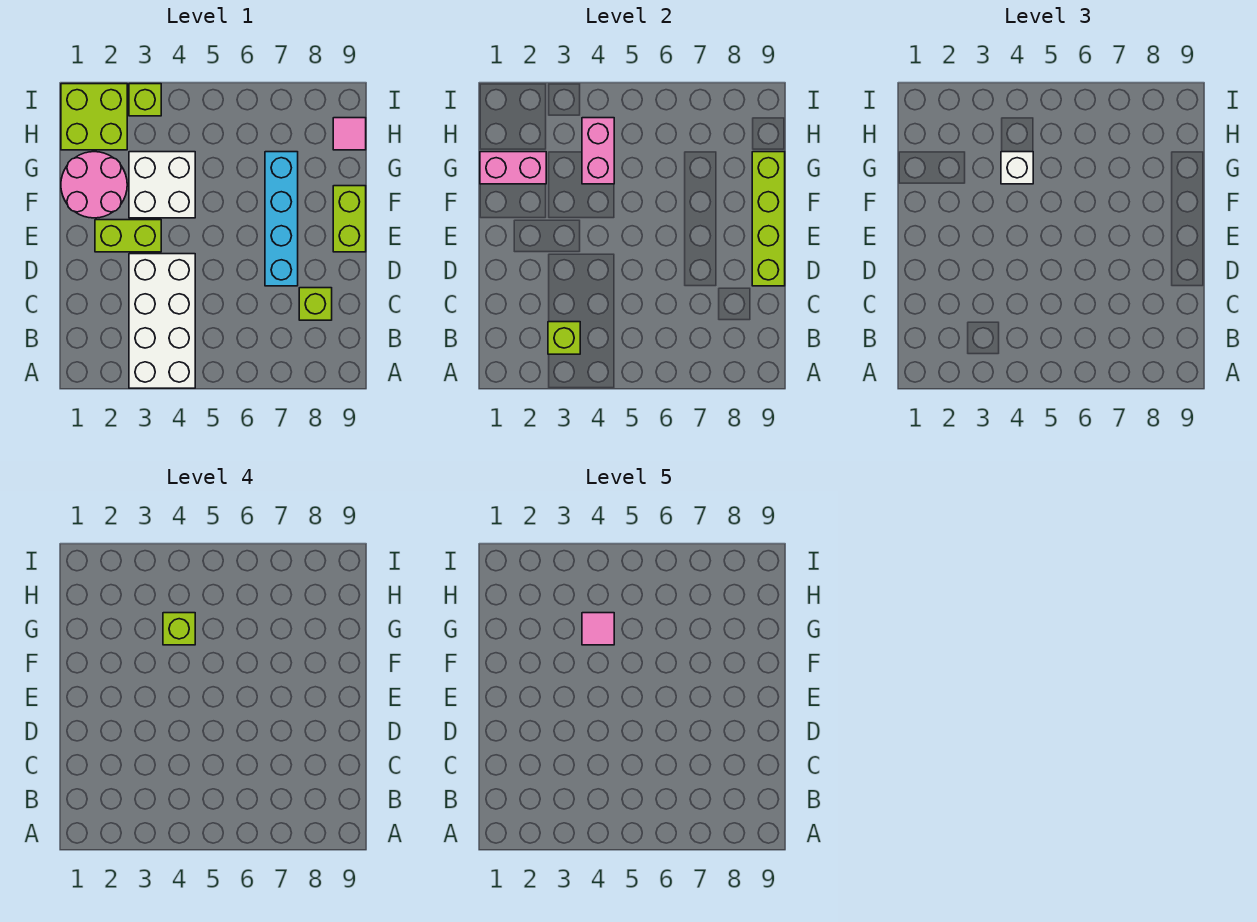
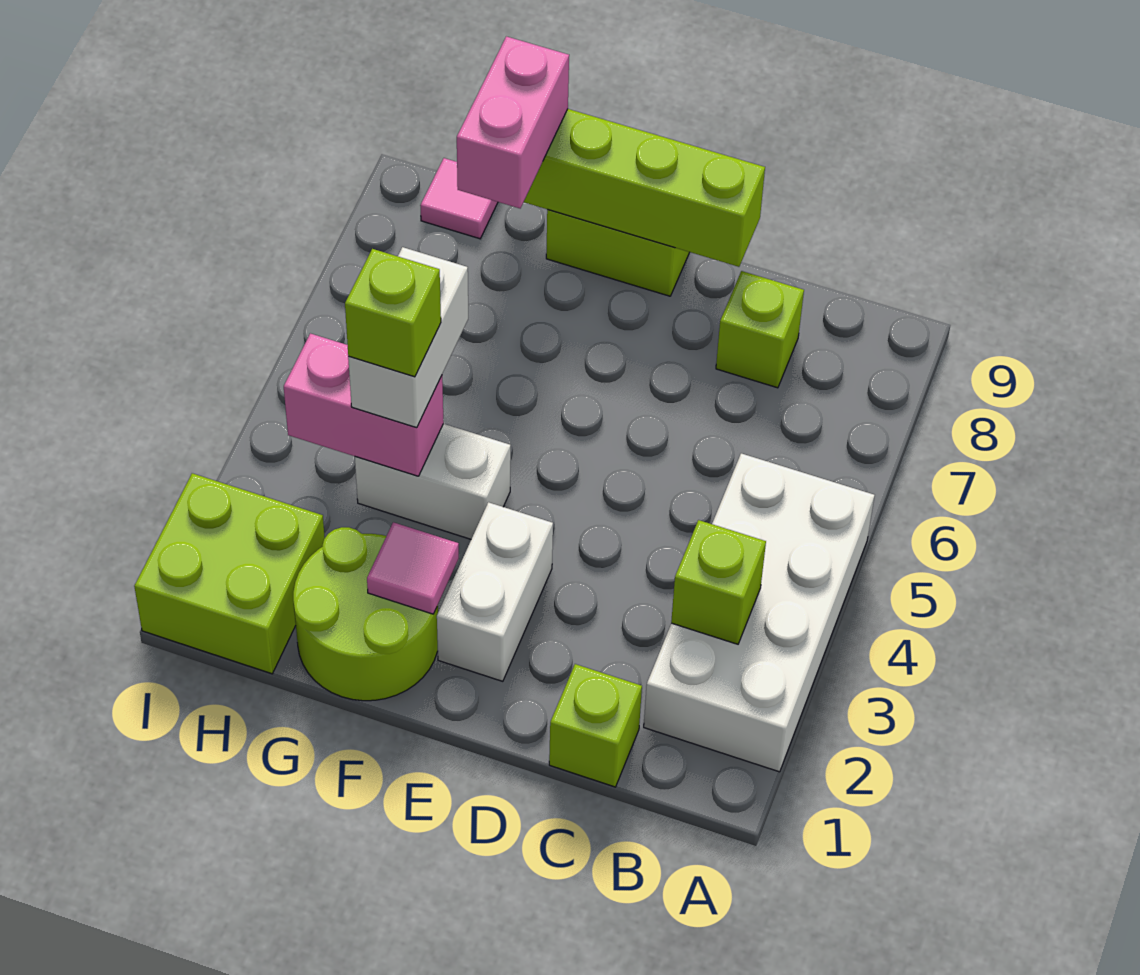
white 2x4 brick [129,254,195,388] -> white 2x4 brick turned to [644,453,875,772]
cyan 1x4 brick [265,152,298,286] -> none
lime 1x2 brick [95,220,161,252] -> white 1x2 brick [437,502,553,681]
pink 2x2 round brick [61,152,127,218] -> lime 2x2 round brick [293,527,438,701]
white 2x2 brick [129,152,195,218] -> white 1x2 brick [355,424,511,539]
pink 1x2 brick [480,152,546,184] -> pink 1x2 brick moved to [457,36,569,208]
white 1x1 brick [1001,152,1033,184] -> white 1x2 brick [348,247,468,428]
pink 1x1 tile [582,613,614,645] -> pink 1x1 tile moved to [367,522,459,614]
lime 1x1 brick [129,84,161,116] -> lime 1x1 brick moved to [549,664,642,787]

